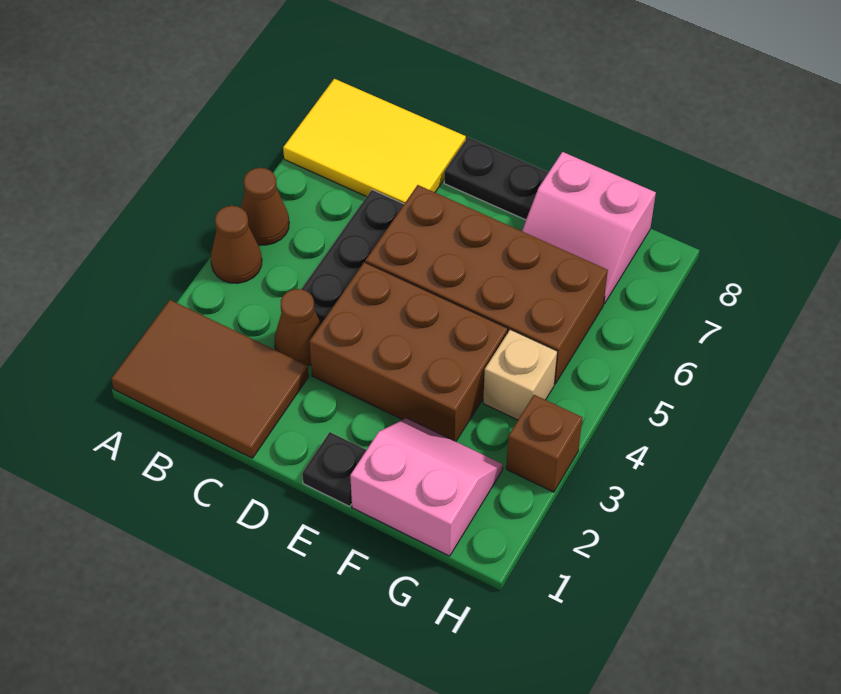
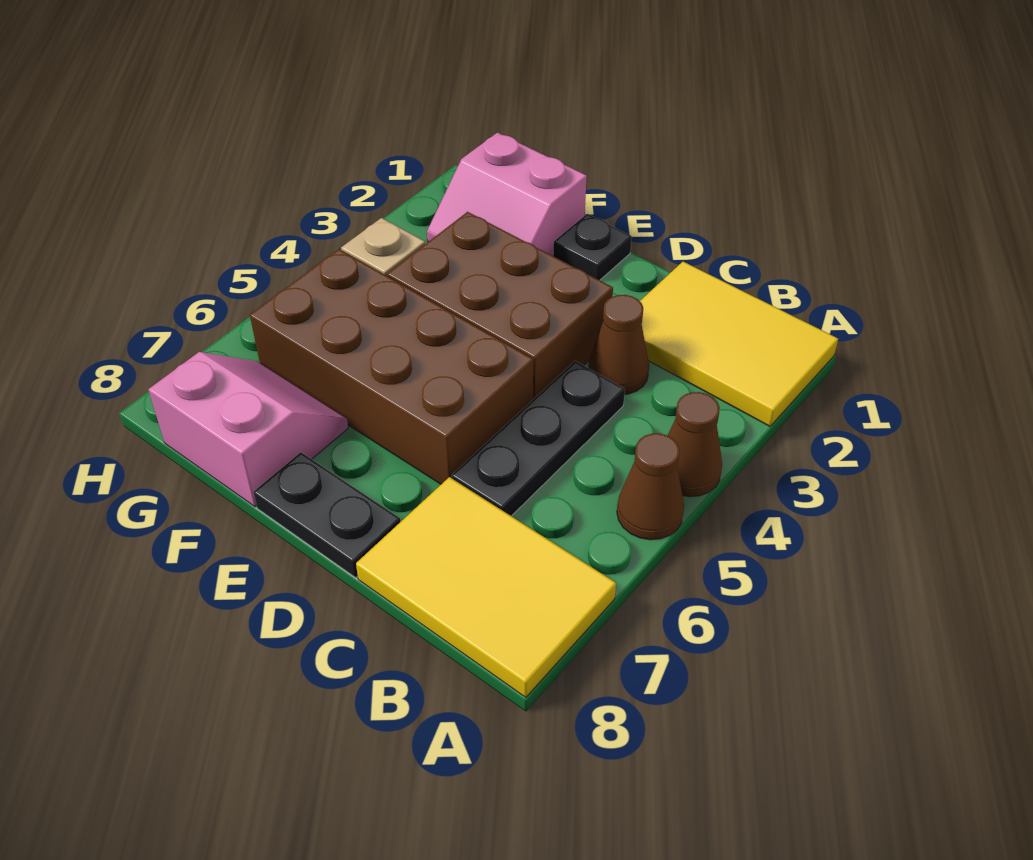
brown 2x3 tile [111,300,309,458] -> yellow 2x3 tile [640,262,838,426]
brown 1x1 brick [506,395,582,492] -> none

